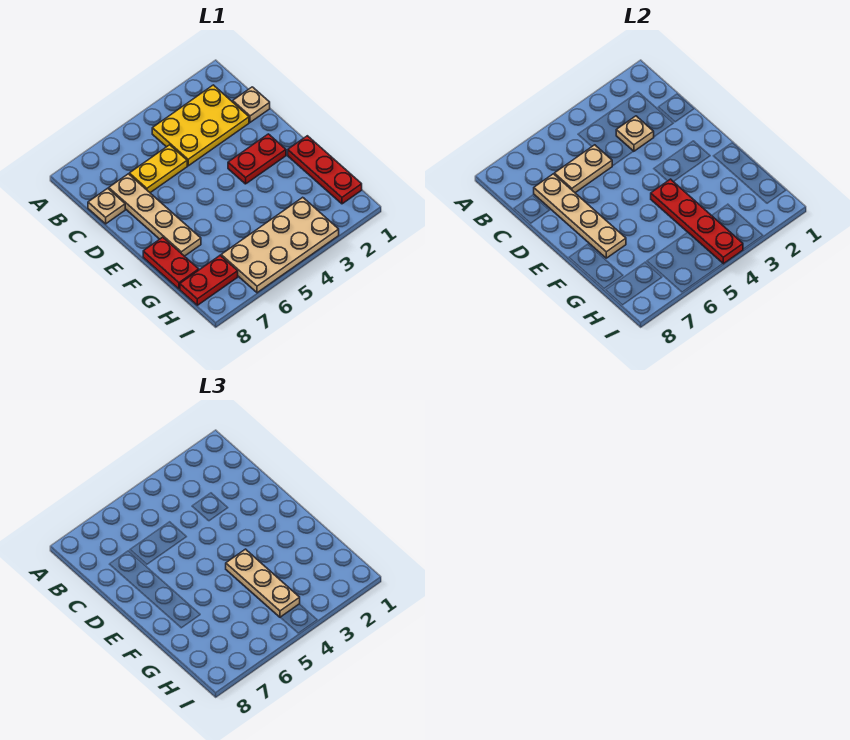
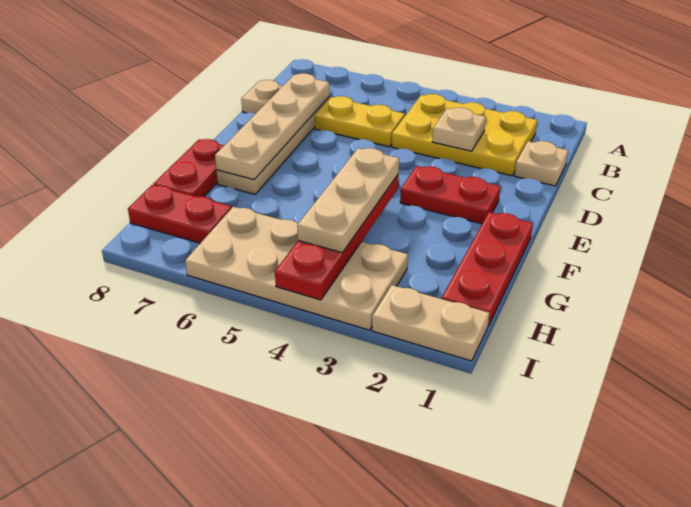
tan 1x2 plate [554,145,612,193] -> tan 1x2 plate moved to [372,285,489,361]

